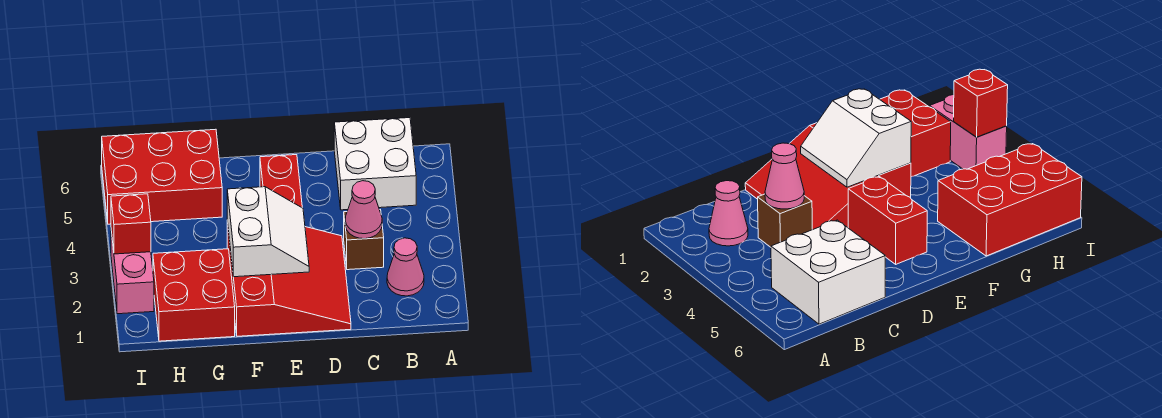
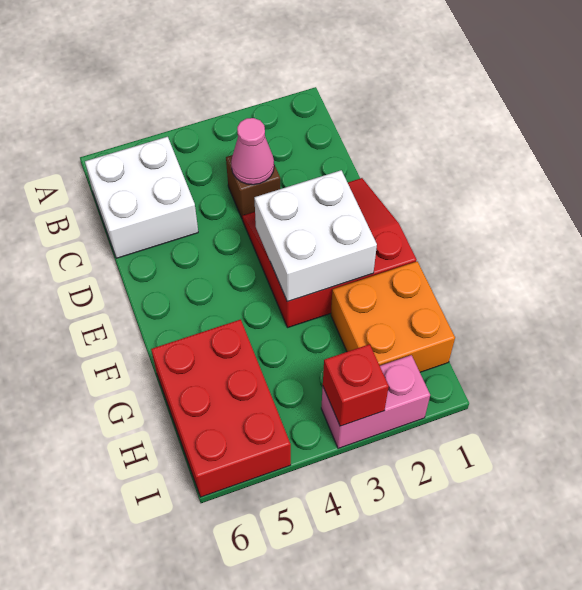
pink 1x1 cone [387,238,424,296] -> none
white 2x2 slope [227,187,309,277] -> white 2x2 brick [254,170,377,302]
red 1x2 brick [260,155,302,208] -> none
red 2x2 brick [153,249,235,341] -> orange 2x2 brick [331,261,455,372]

